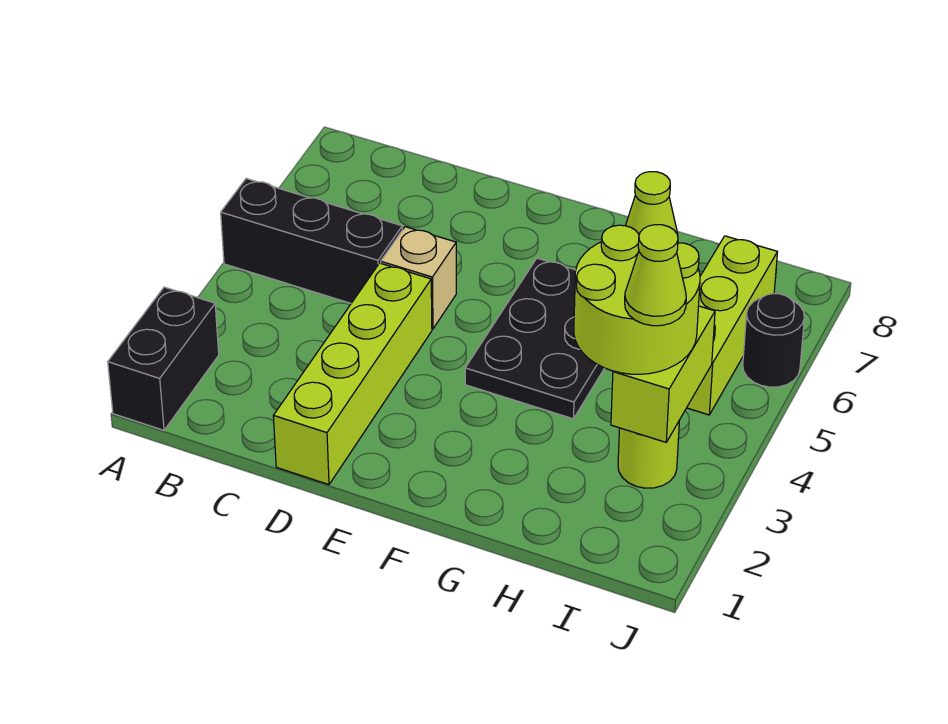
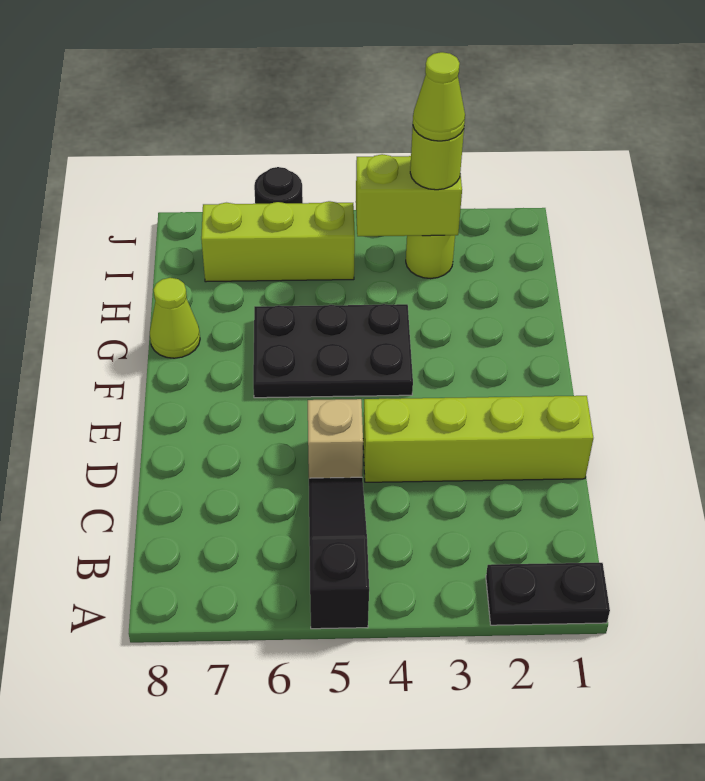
black 1x2 brick [108,287,219,430] -> black 1x2 plate [486,563,610,625]
black 1x3 brick [221,179,402,303] -> black 1x3 slope [309,477,369,629]
lime 2x2 round brick [574,225,700,374] -> lime 1x1 round brick [410,127,464,190]

